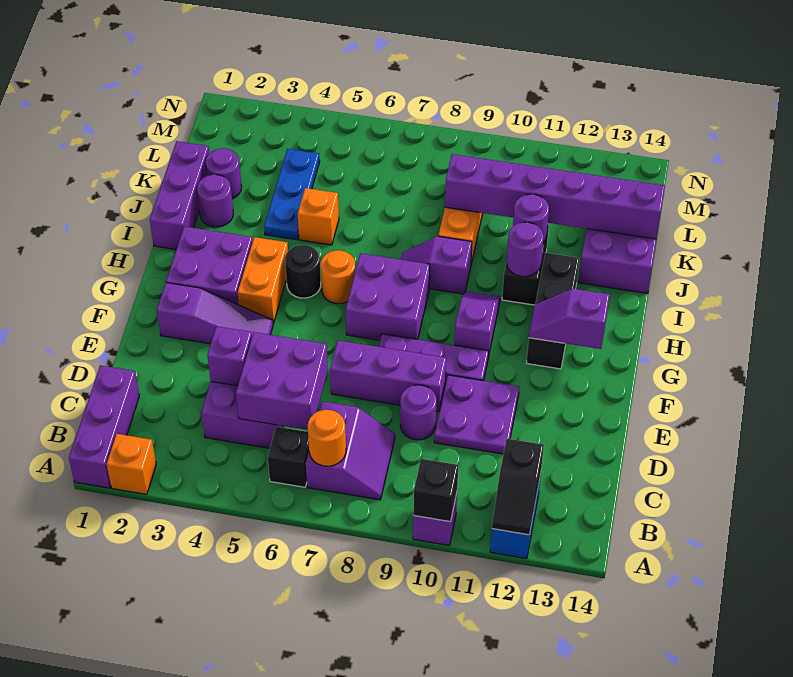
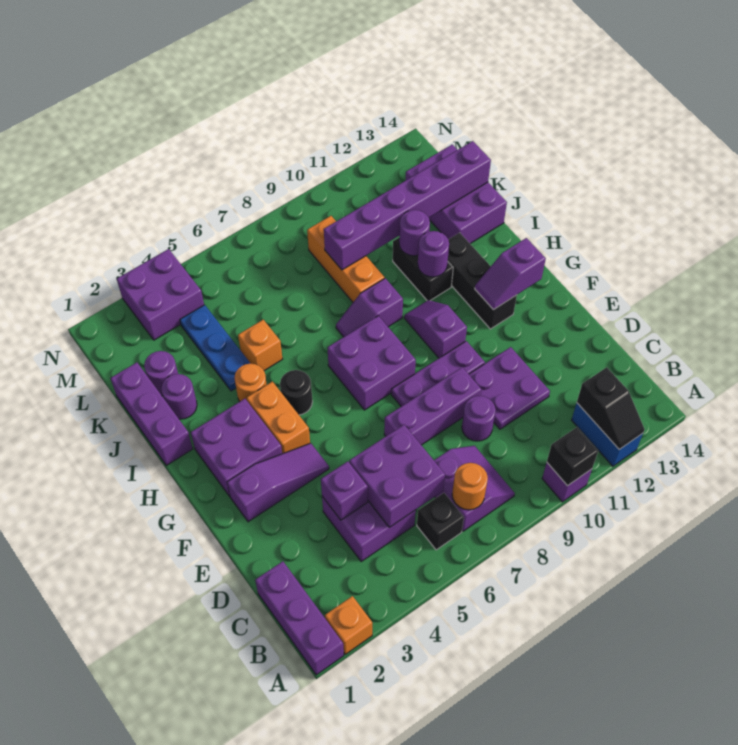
orange 1x1 round brick [321,250,355,304] -> orange 1x1 round brick moved to [234,364,267,402]
none -> purple 2x2 brick [117,249,204,340]

